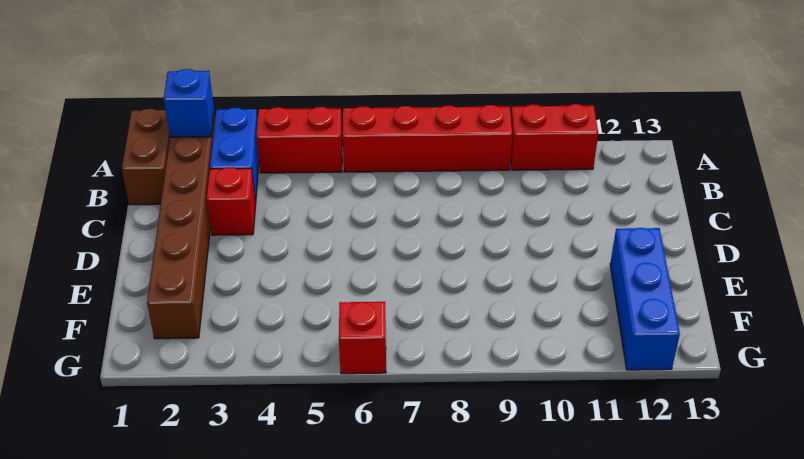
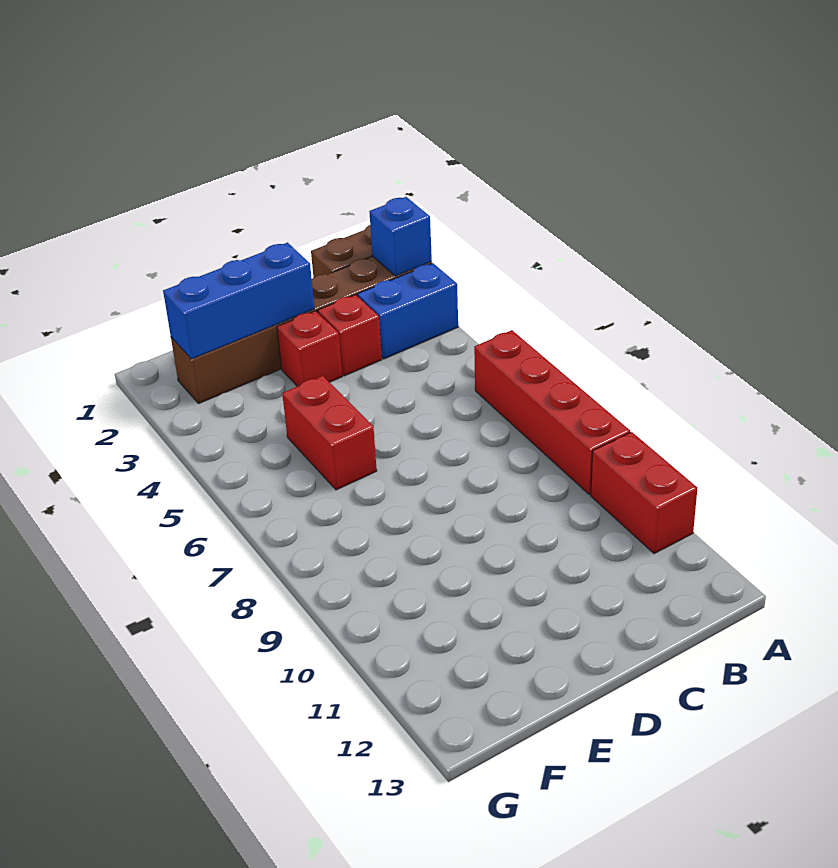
red 1x2 brick [256,107,343,173] -> red 1x2 brick moved to [282,376,377,490]
blue 1x3 brick [610,228,680,370] -> blue 1x3 brick moved to [163,243,314,359]
red 1x1 brick [339,302,386,374] -> red 1x1 brick moved to [277,311,342,386]

